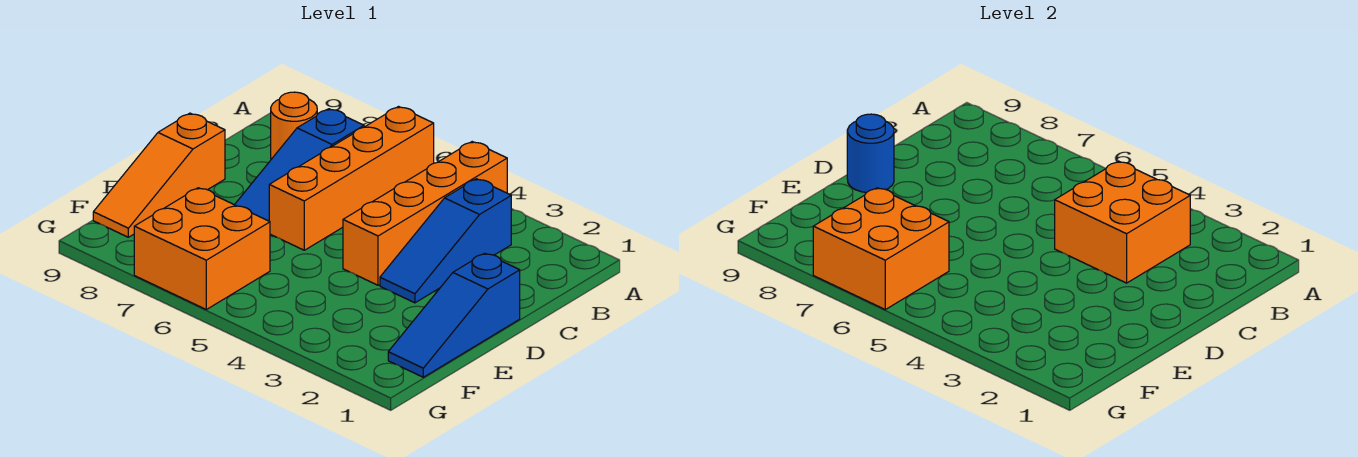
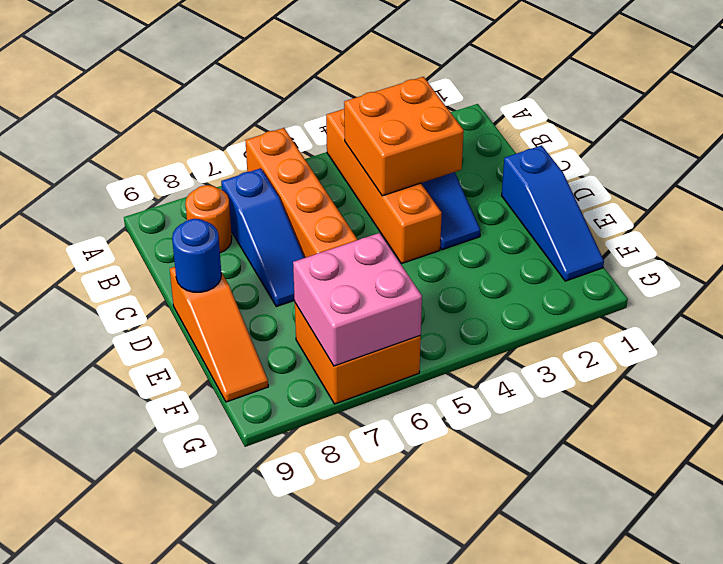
orange 2x2 brick [813,188,949,309] -> pink 2x2 brick [293,233,422,366]

